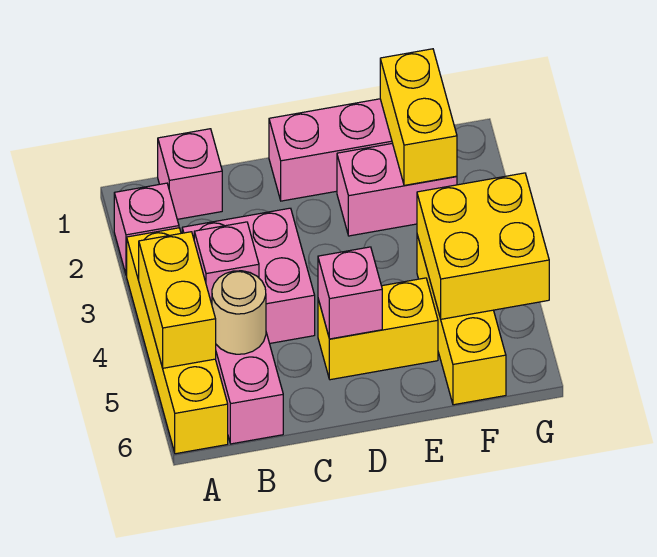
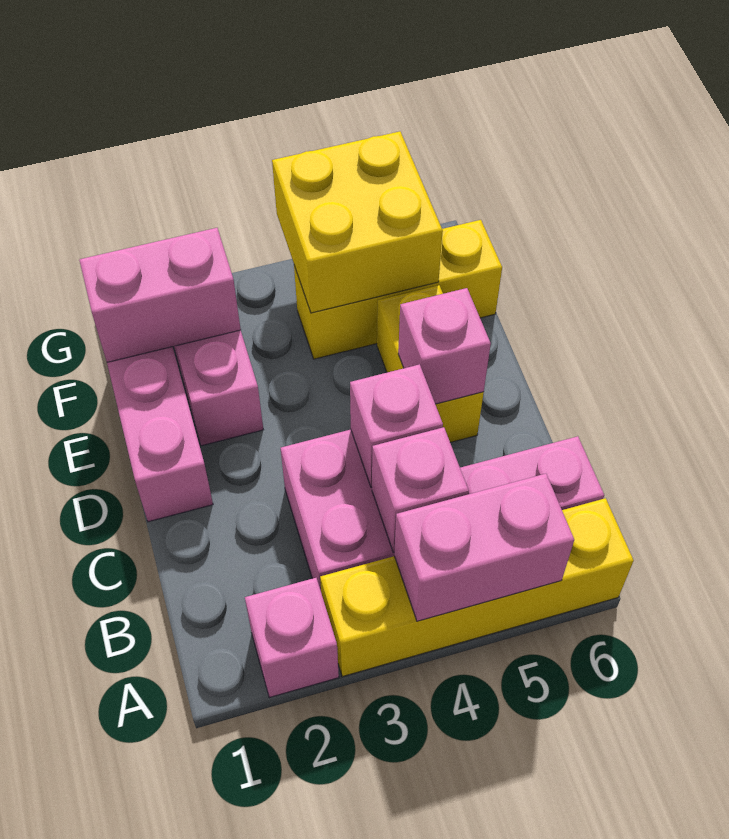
yellow 1x2 brick [139,232,216,368] -> pink 1x2 brick [394,474,574,621]
pink 1x1 brick [158,129,222,219] -> pink 1x1 brick moved to [350,364,443,487]
tan 1x1 round brick [212,271,266,354] -> none
yellow 1x2 brick [380,49,457,185] -> pink 1x2 brick [79,228,241,362]

